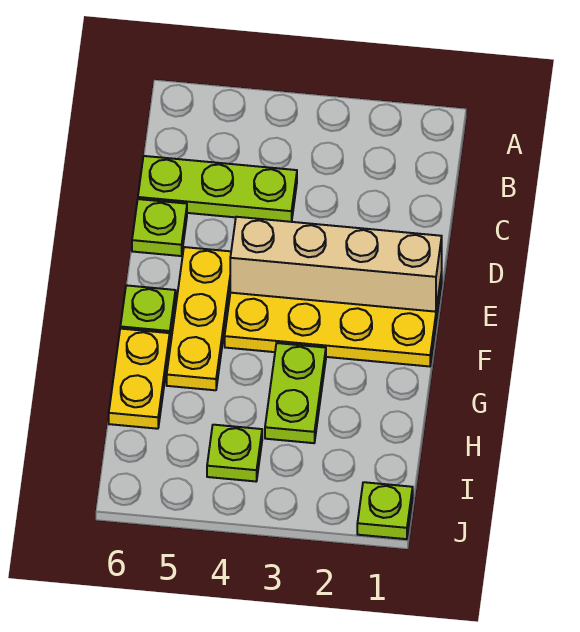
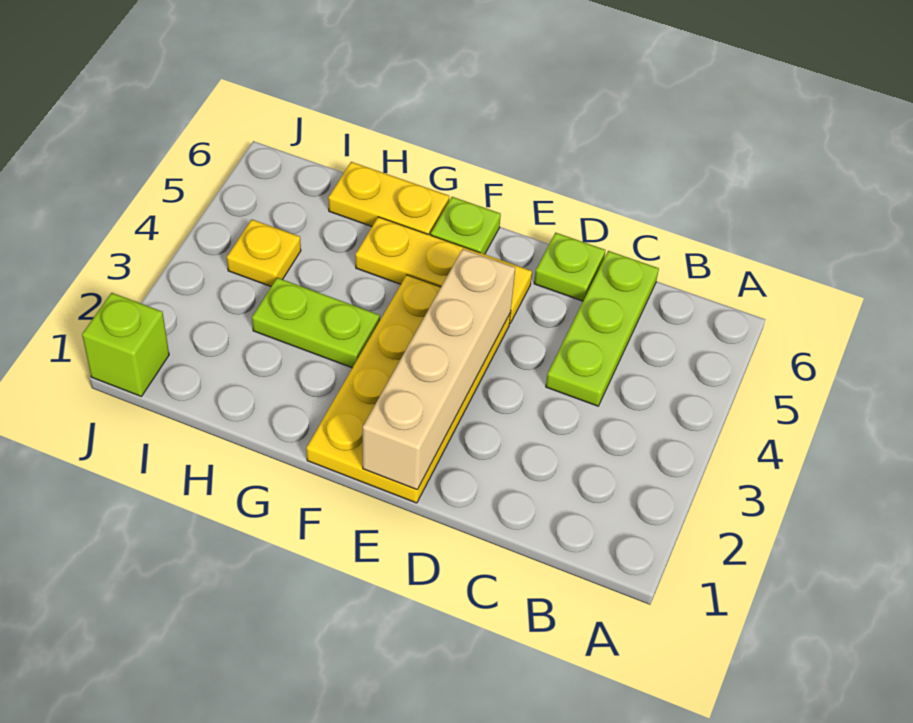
lime 1x1 plate [207,425,262,481] -> yellow 1x1 plate [227,220,301,286]
lime 1x1 plate [357,482,413,539] -> lime 1x1 brick [82,293,169,396]

